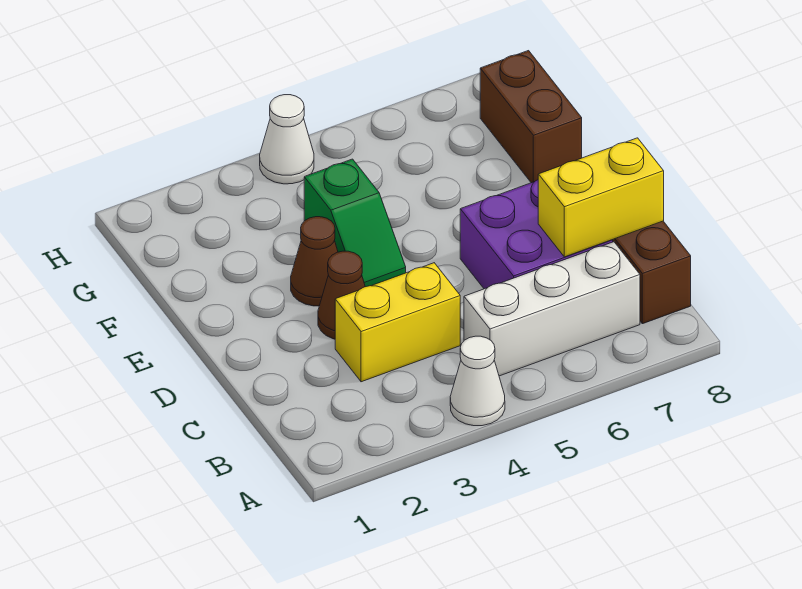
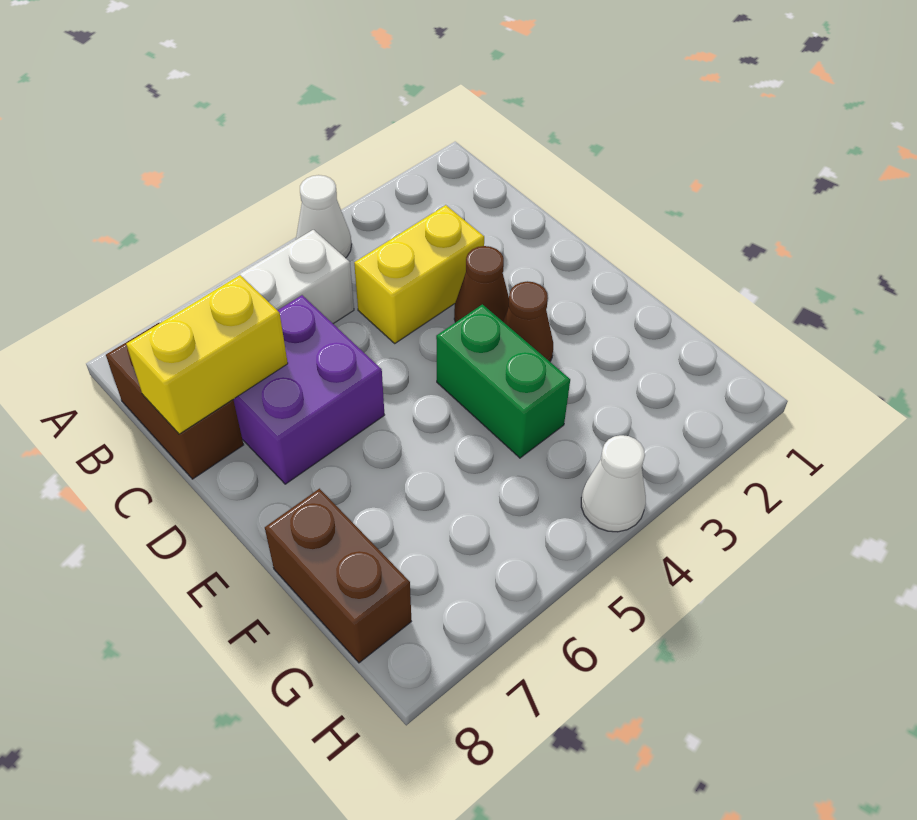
green 1x2 slope [304,159,406,287] -> green 1x2 brick [436,304,570,458]

